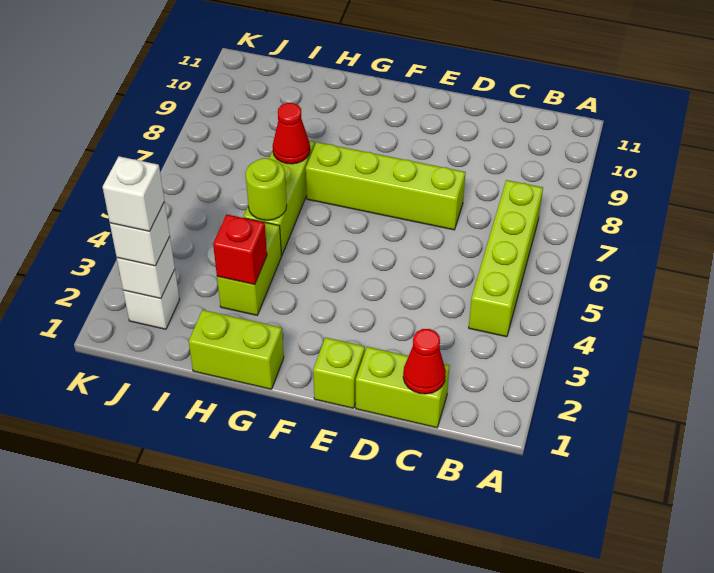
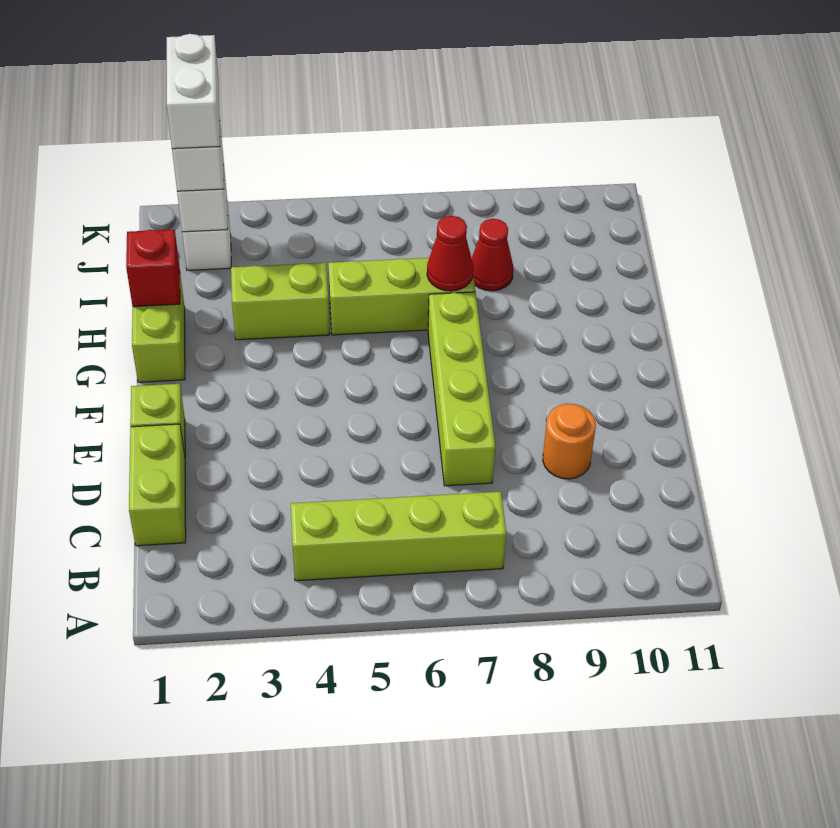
red 1x1 cone [403,329,446,394] -> red 1x1 cone moved to [472,219,513,291]
none -> orange 1x1 round brick [543,404,596,479]
red 1x1 brick [213,214,267,284] -> red 1x1 brick moved to [126,229,180,307]
lime 1x1 round brick [246,158,287,220] -> none
white 1x1 brick [103,156,164,231] -> white 1x2 brick [167,34,220,149]

